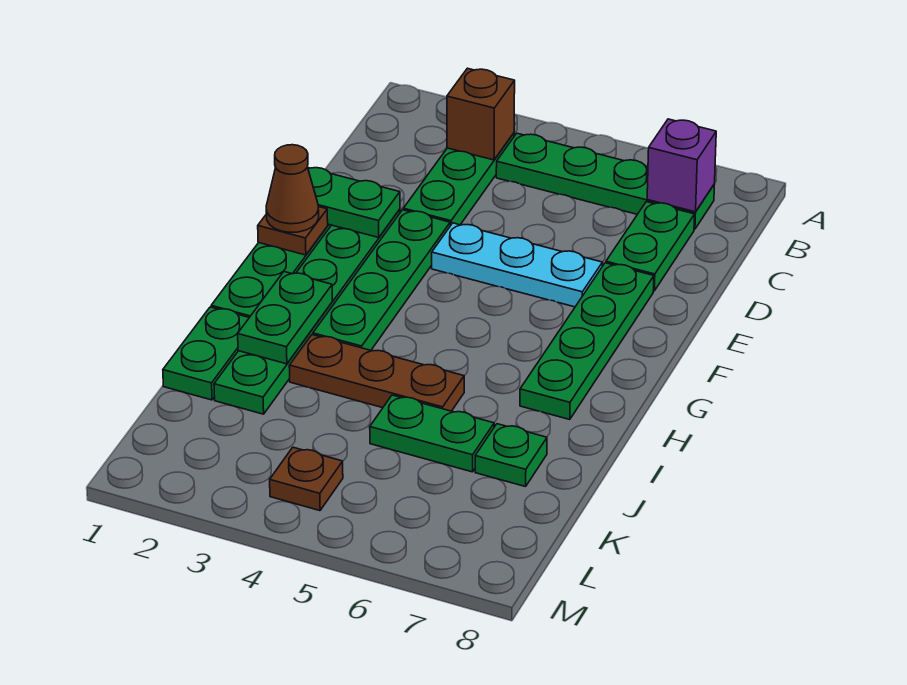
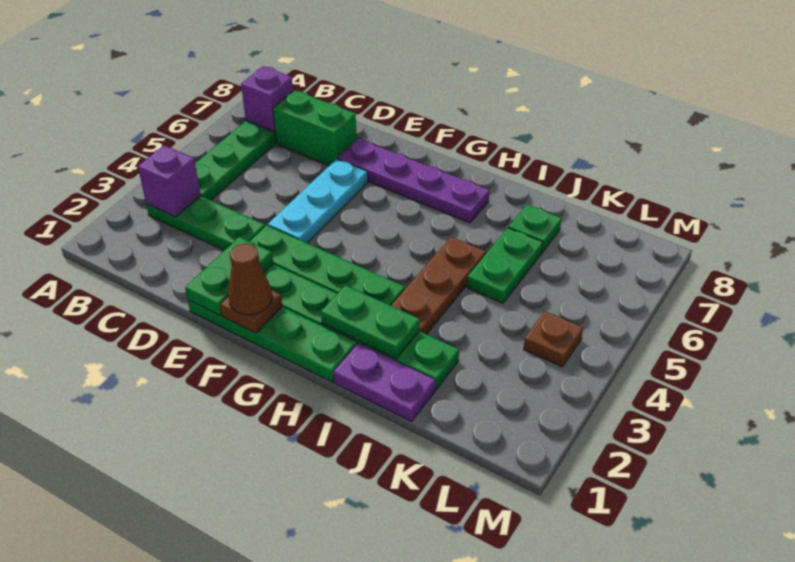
brown 1x1 brick [447,68,515,160] -> purple 1x1 brick [138,145,201,217]
green 1x2 plate [606,202,695,291] -> green 1x2 brick [273,90,357,166]
green 1x4 plate [520,263,654,419] -> purple 1x4 plate [338,139,489,223]
green 1x2 plate [163,307,249,400] -> purple 1x2 plate [333,343,435,421]

